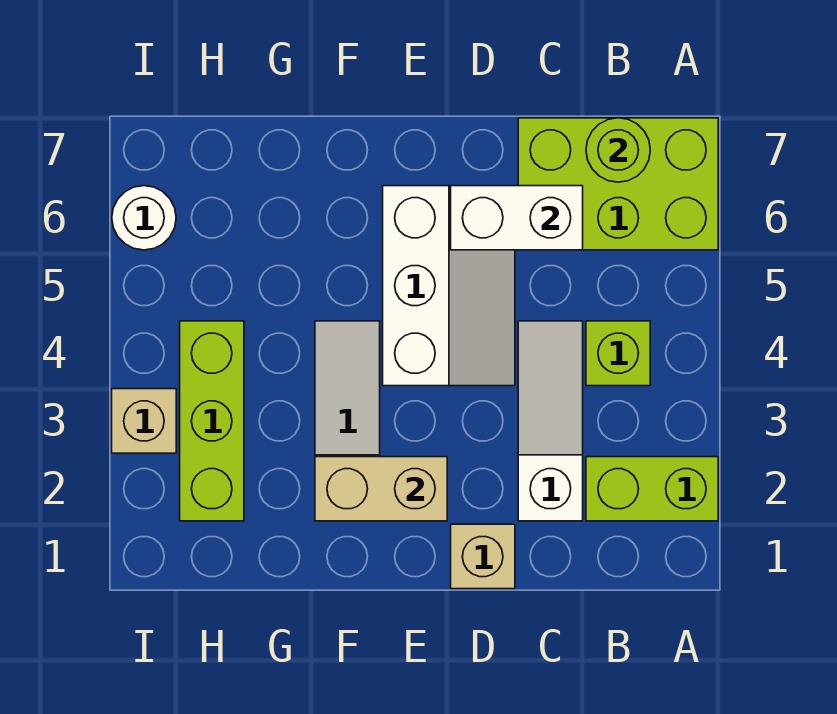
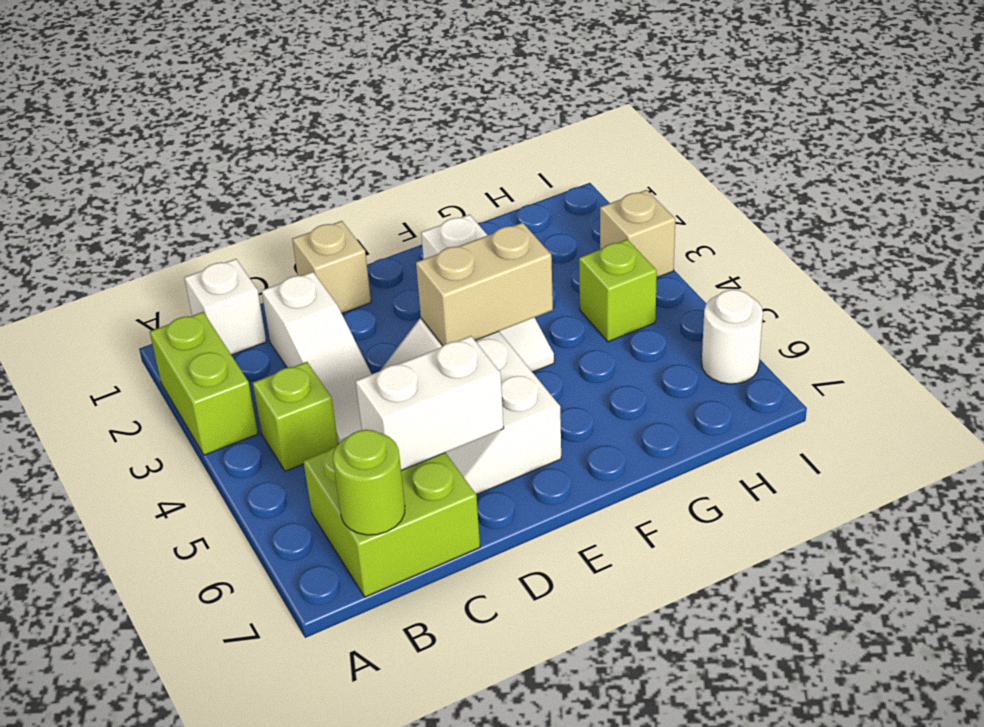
lime 1x2 brick [586,457,718,521] -> lime 1x2 brick turned to [150,312,258,455]
lime 2x3 brick [518,118,718,250] -> lime 2x2 brick [303,447,480,597]
none -> white 1x1 brick [184,259,266,355]
tan 1x2 brick [315,457,447,521] -> tan 1x2 brick moved to [416,223,553,345]
lime 1x3 brick [180,321,244,521] -> lime 1x1 brick [579,239,657,342]

